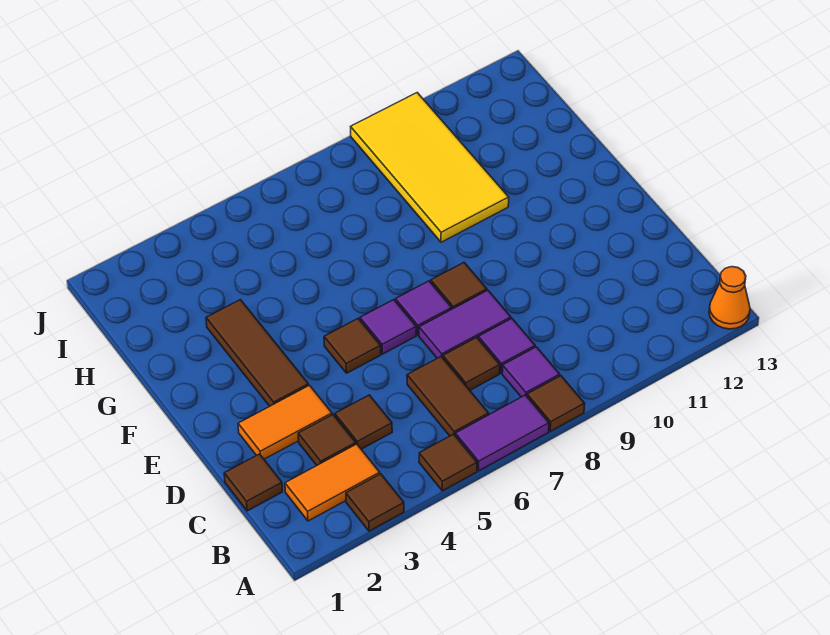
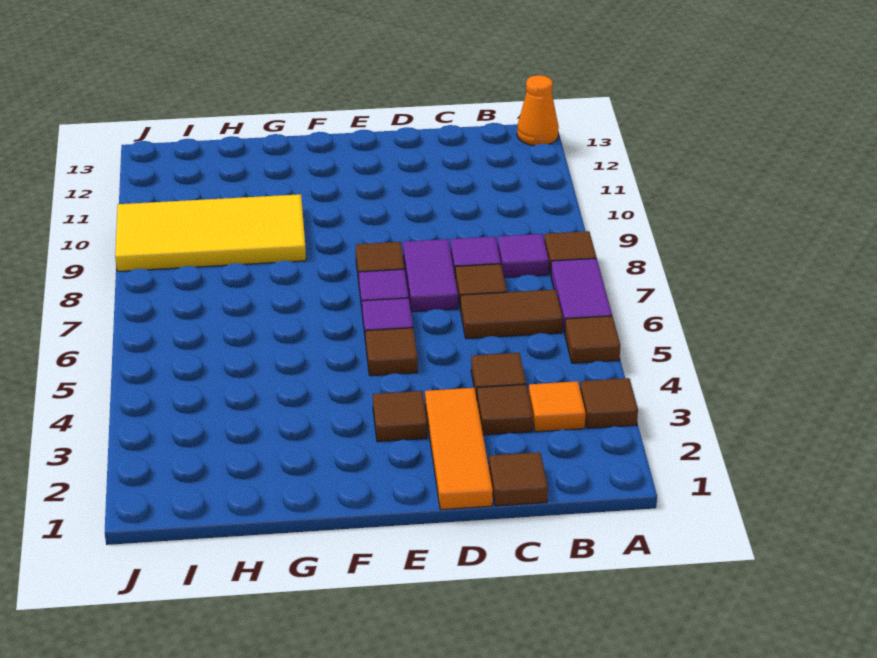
orange 1x2 tile [285,444,380,521] -> orange 1x1 tile [529,381,586,432]
orange 1x2 tile [238,385,332,459] -> orange 1x3 tile [425,388,493,510]
brown 1x3 tile [206,300,308,406] -> brown 1x1 tile [373,391,427,442]

